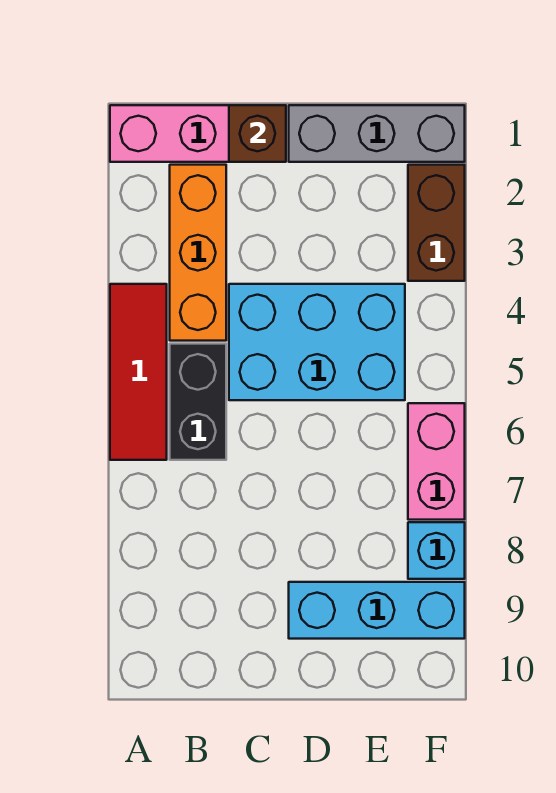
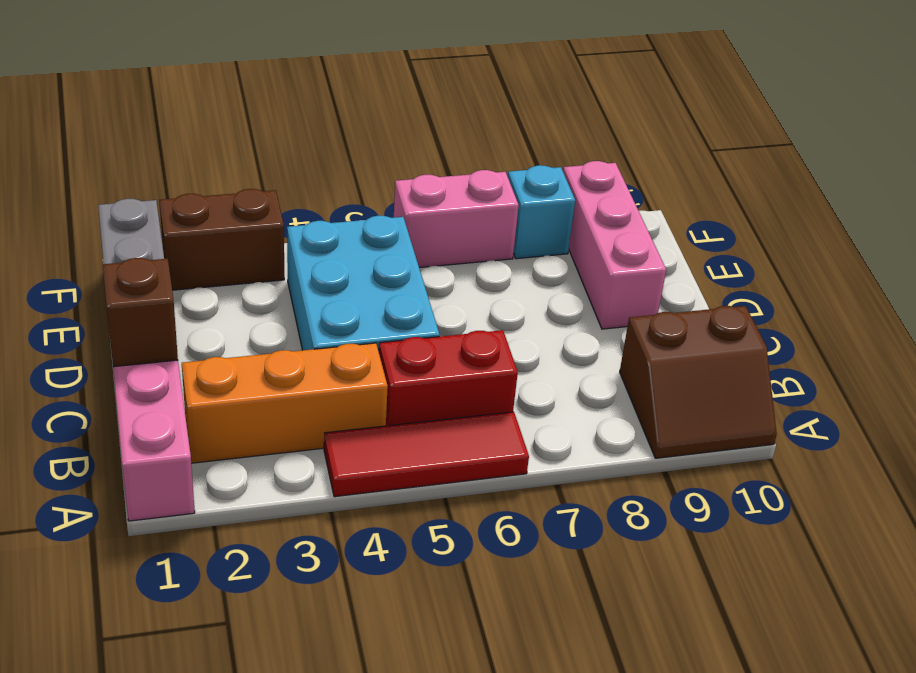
none -> brown 2x2 slope [620,306,777,458]
black 1x2 brick [170,344,226,460] -> red 1x2 brick [379,330,518,426]
cyan 1x3 brick [289,582,465,639] -> pink 1x3 brick [563,161,666,329]

